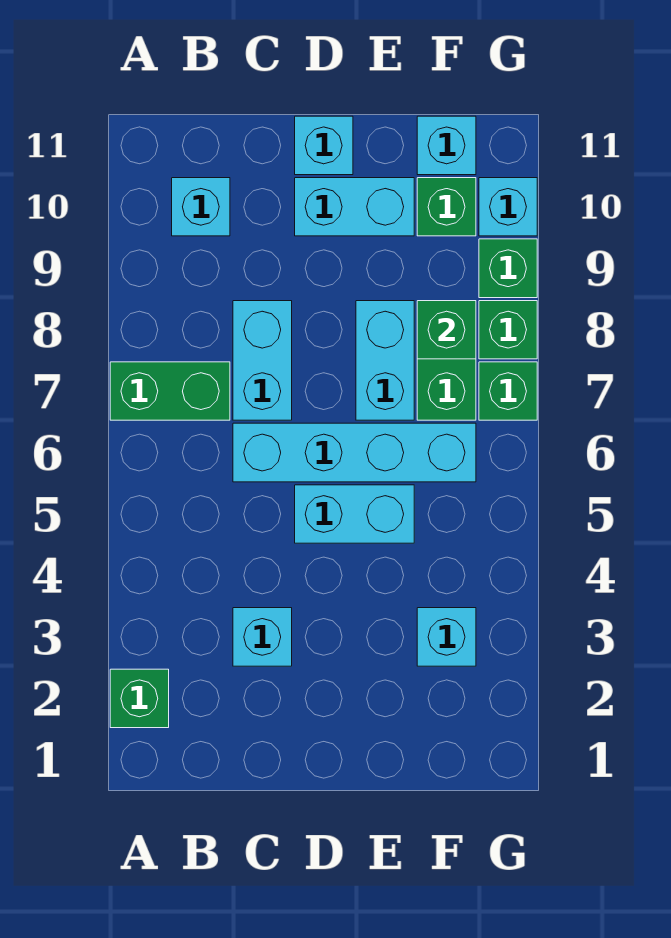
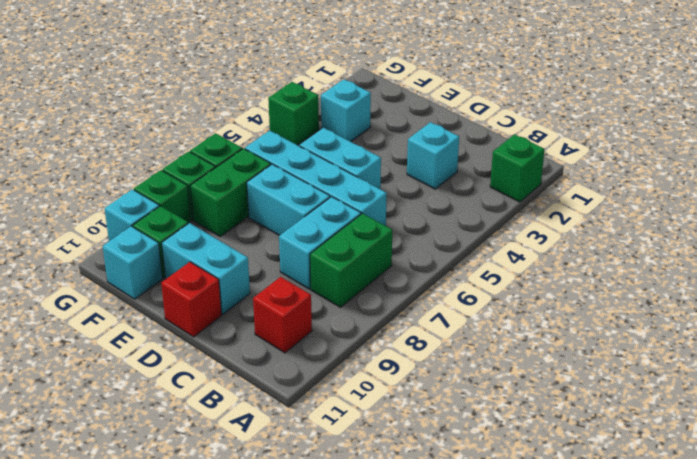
green 1x2 brick [110,362,230,420] -> green 1x2 brick turned to [310,213,392,307]
cyan 1x1 brick [172,178,230,236] -> red 1x1 brick [253,277,312,353]
cyan 1x1 brick [295,116,353,175] -> red 1x1 brick [161,262,222,337]
cyan 1x2 brick [356,301,414,420] -> cyan 1x2 brick turned to [247,164,330,236]
green 1x1 brick [417,301,476,359] -> green 1x1 brick moved to [268,82,319,145]

